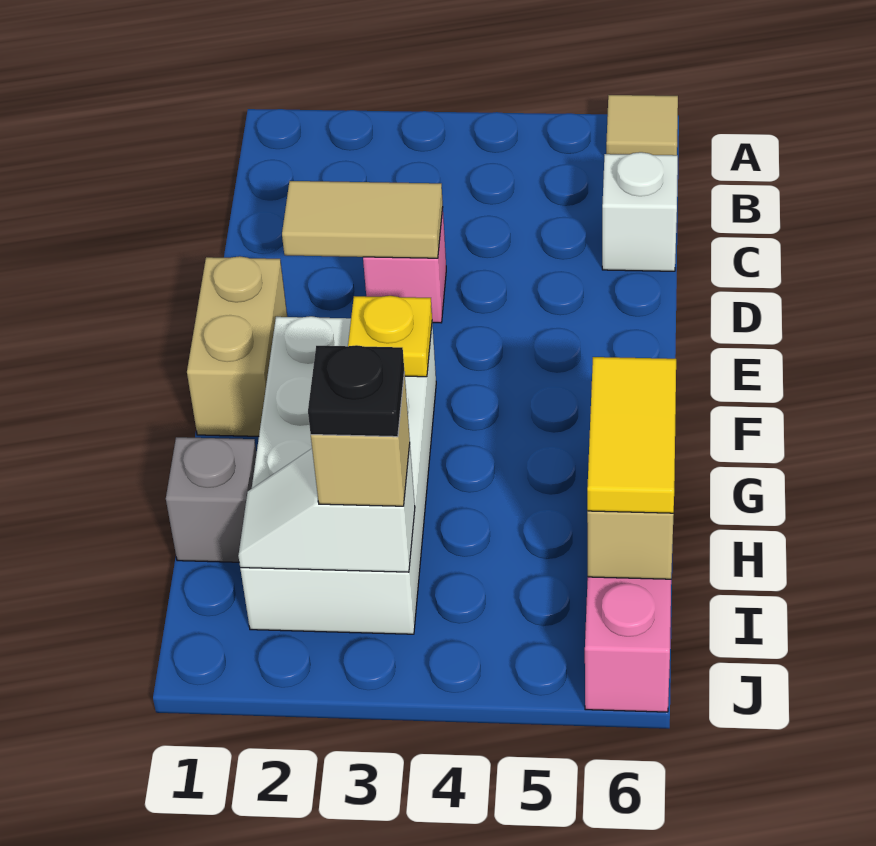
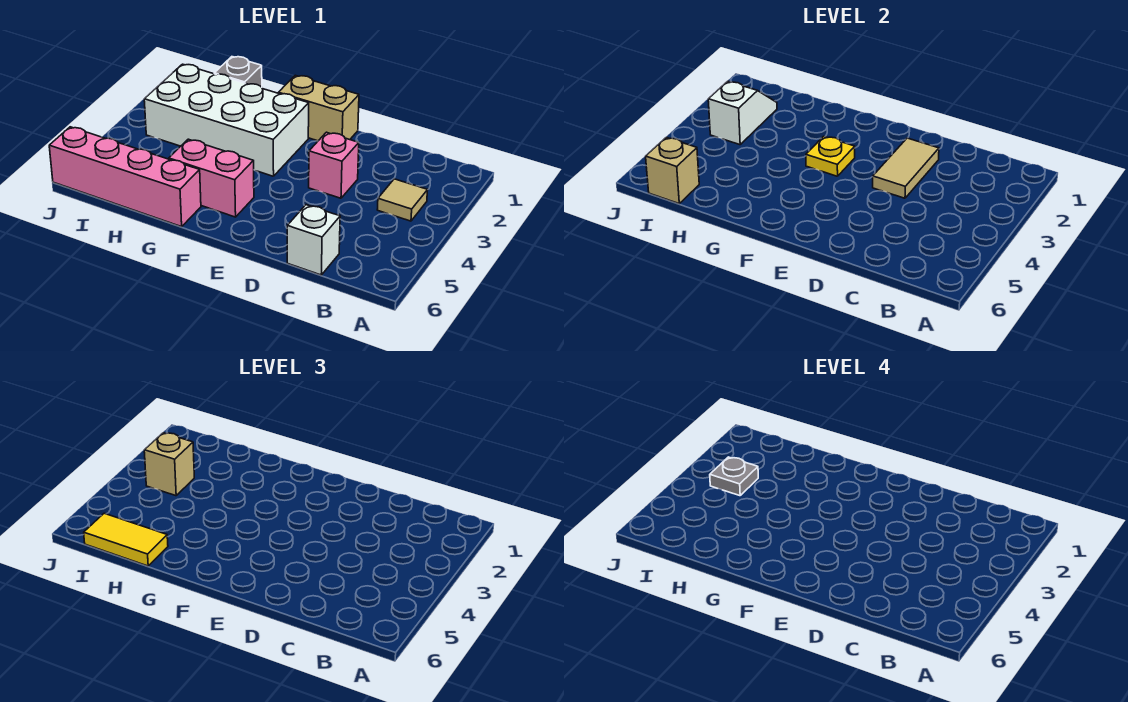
tan 1x1 tile [606,95,678,155] -> tan 1x1 tile moved to [377,179,428,221]
none -> pink 1x2 brick [169,139,254,217]
black 1x1 plate [308,345,404,437] -> grey 1x1 plate [710,457,758,496]

